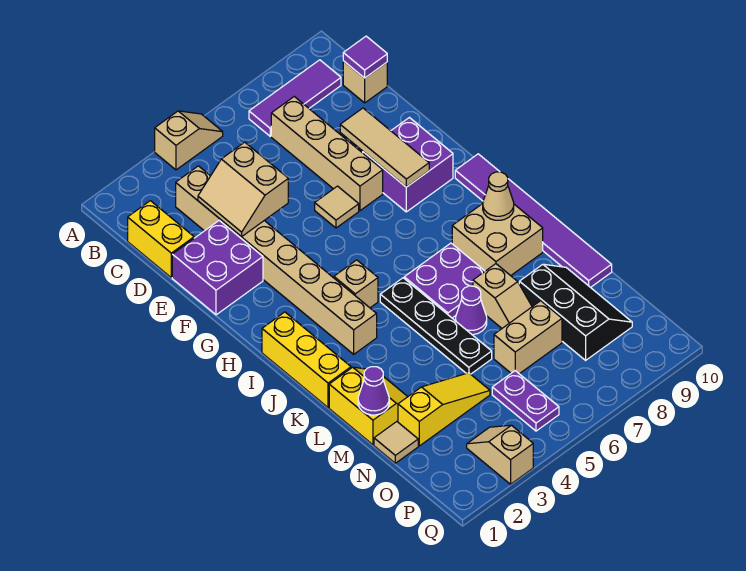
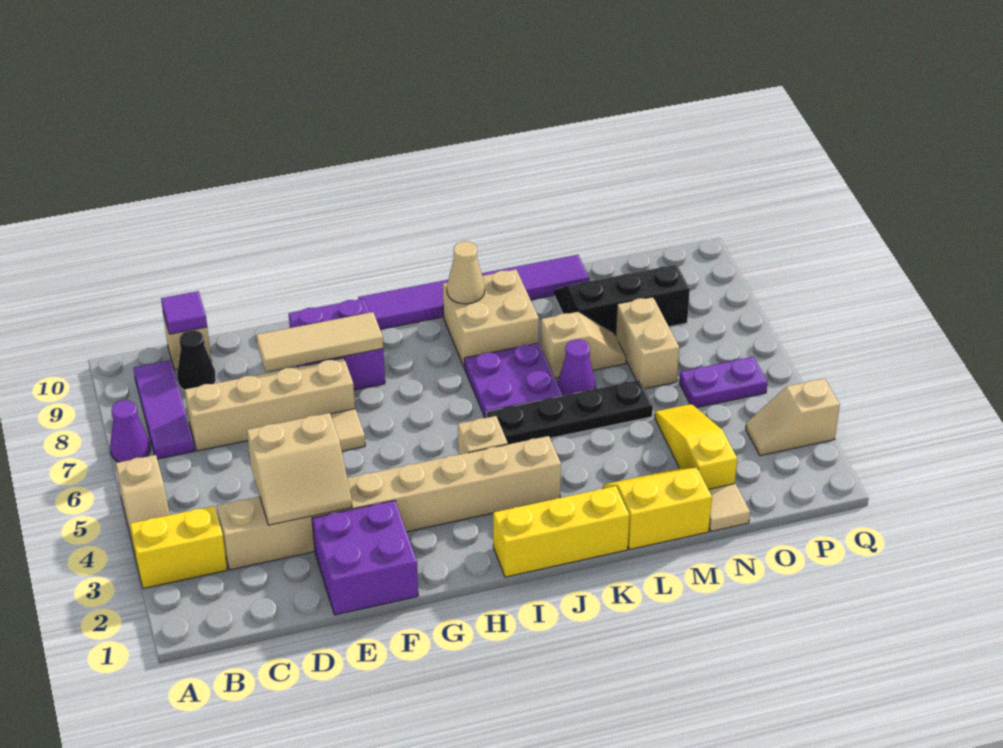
tan 1x2 slope [155,111,223,170] -> tan 1x2 slope turned to [116,455,170,553]
yellow 1x2 brick [128,201,194,278] -> yellow 1x2 brick moved to [130,506,227,588]
none -> black 1x1 cone [177,330,216,390]
purple 1x1 cone [358,367,389,415] -> purple 1x1 cone moved to [110,400,150,462]

